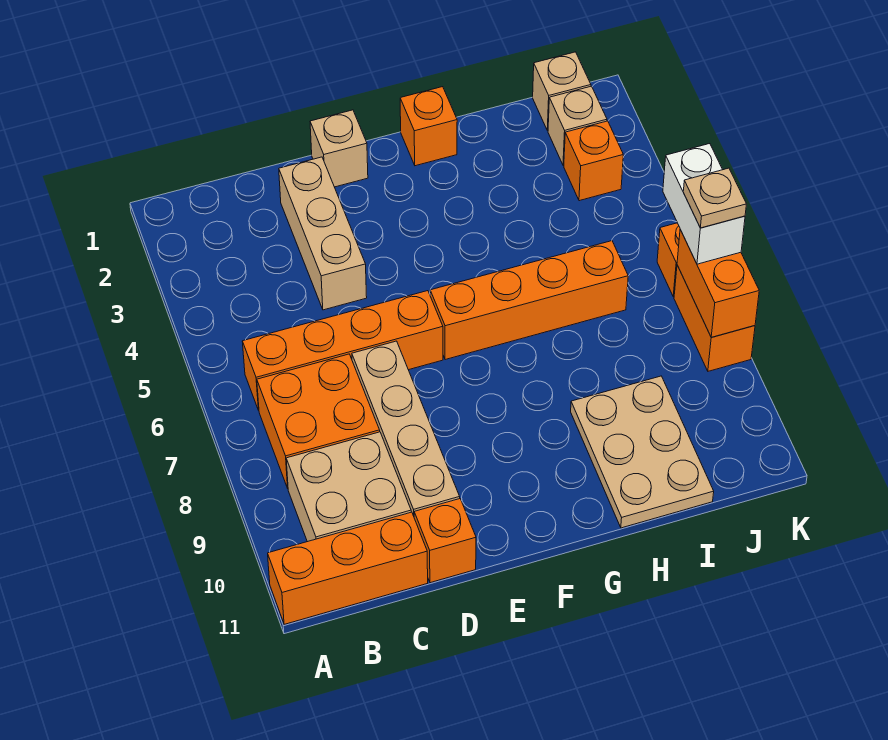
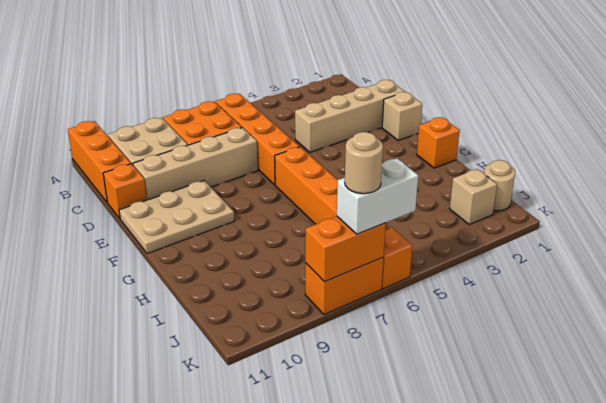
tan 1x3 brick [279,157,367,310] -> tan 1x4 brick [295,80,405,152]
tan 2x3 plate [571,376,714,528] -> tan 2x3 plate moved to [119,181,234,254]
tan 1x1 brick [533,52,591,131] -> tan 1x1 round brick [484,160,515,211]
orange 1x1 brick [564,121,623,201] -> none
tan 1x1 plate [683,168,746,228] -> tan 1x1 round brick [345,132,383,194]

